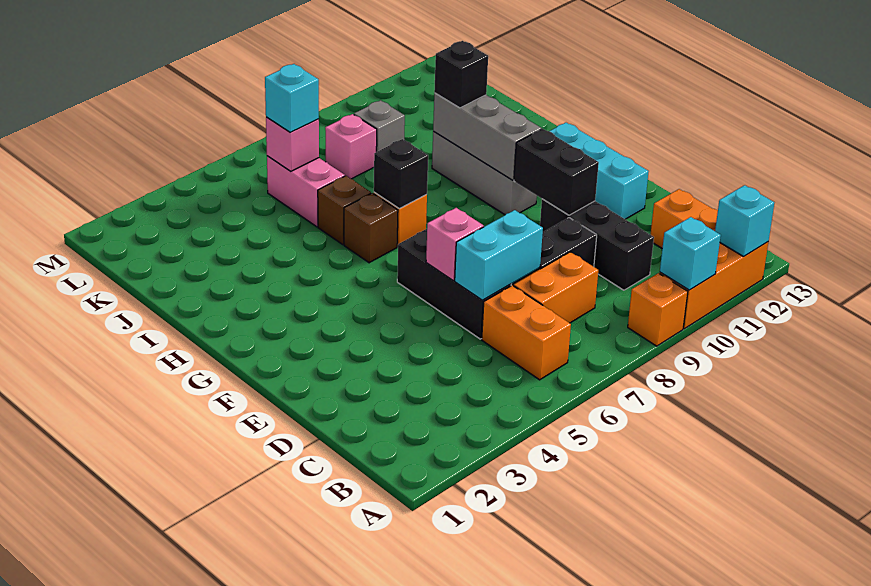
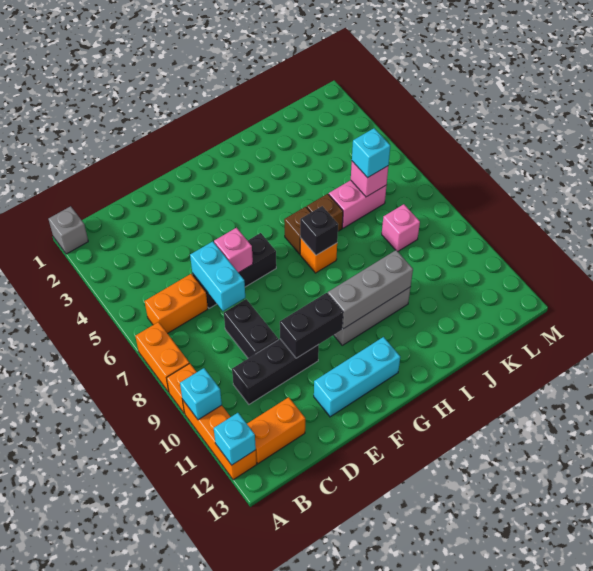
orange 1x2 brick [514,252,598,323] -> orange 1x2 brick moved to [135,322,189,392]
black 1x1 brick [434,41,488,108] -> none
grey 1x1 brick [354,100,405,152] -> grey 1x1 brick moved to [48,206,88,254]

